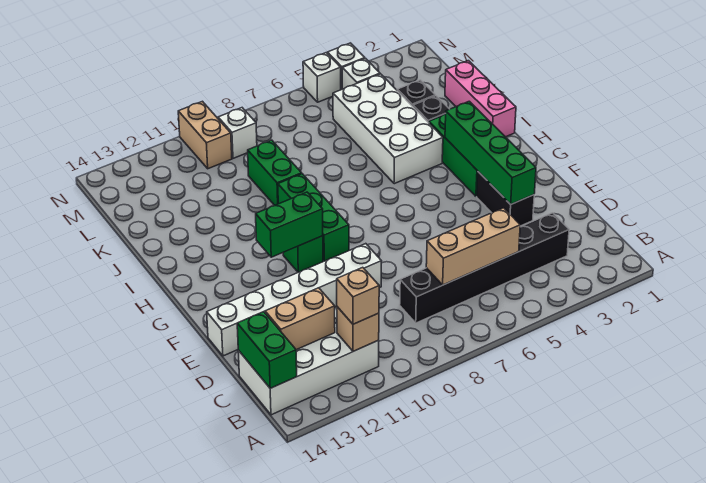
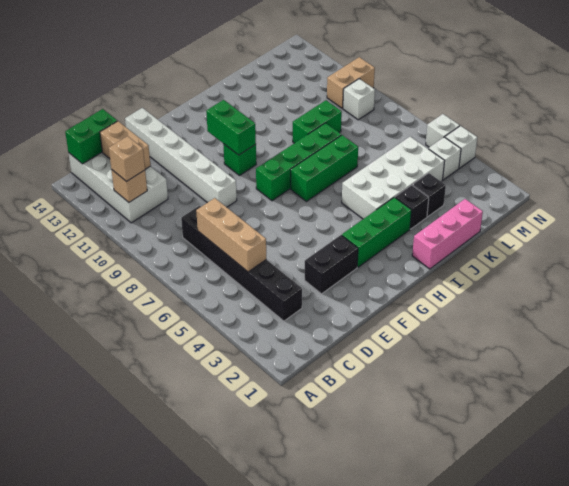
green 1x4 brick [445,101,536,204] -> green 1x4 brick moved to [256,123,341,201]
green 1x3 brick [278,174,349,261] -> green 1x3 brick moved to [291,135,358,201]

